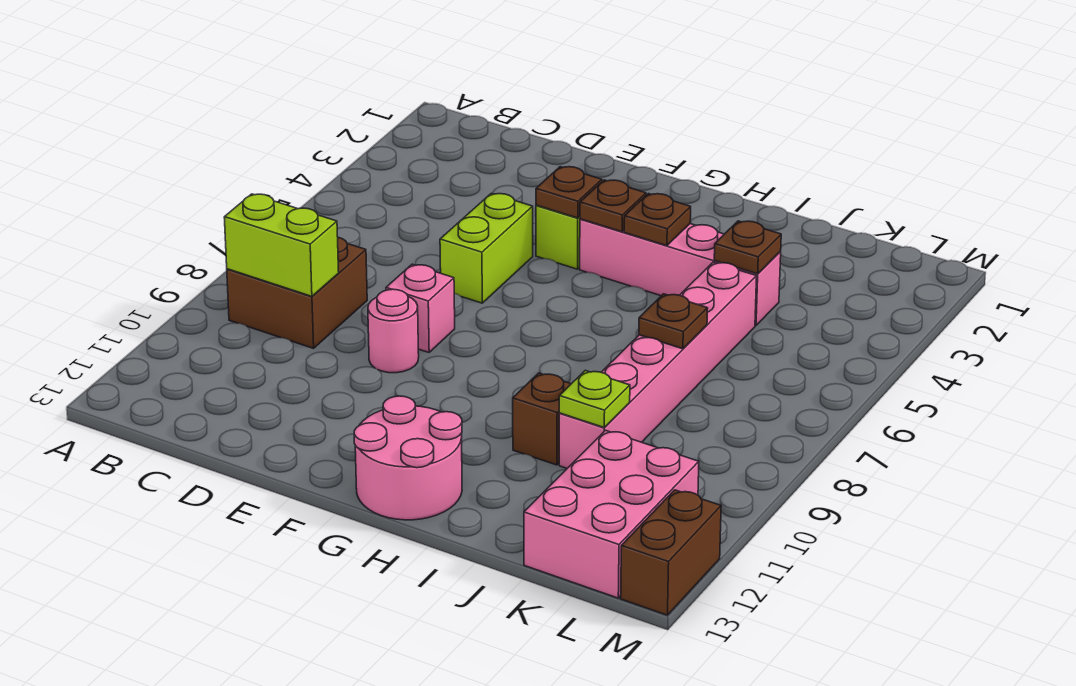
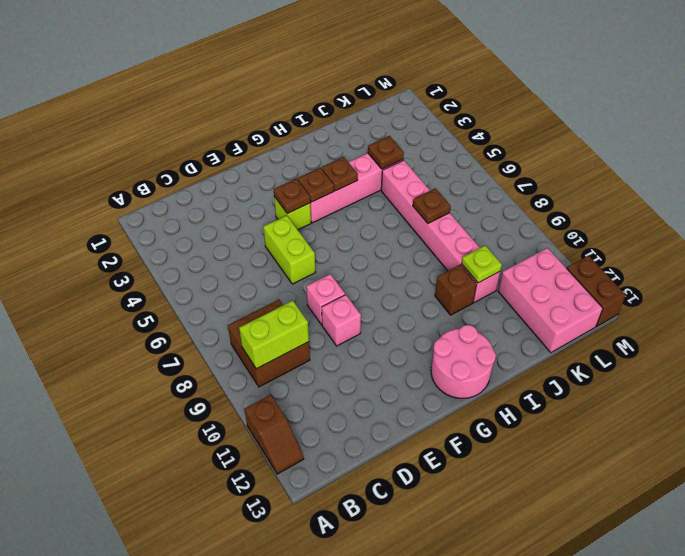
none -> brown 1x2 slope [244,395,304,474]
pink 1x1 round brick [368,289,419,373] -> pink 1x1 brick [322,295,361,346]

